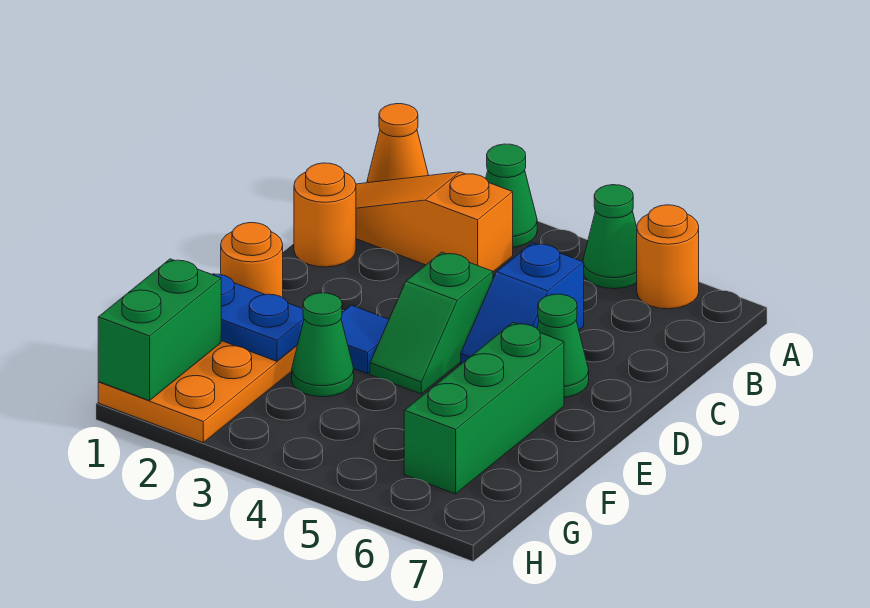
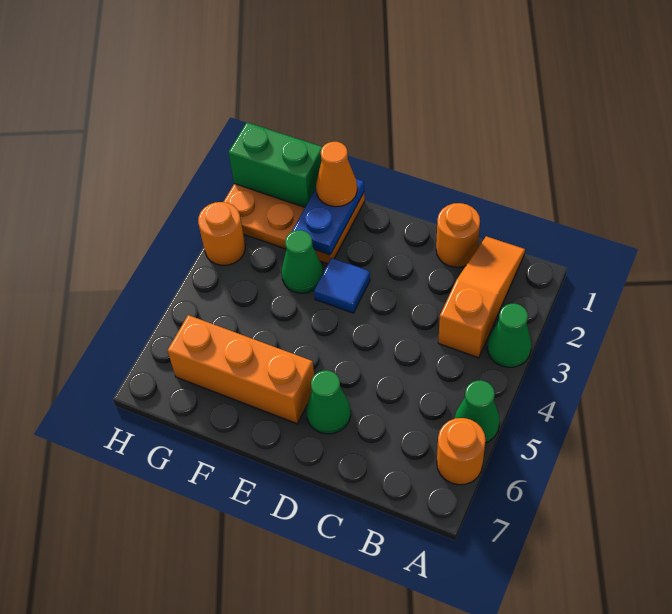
orange 1x1 cone [367,104,429,183] -> orange 1x1 cone moved to [316,142,357,207]
blue 1x2 slope [461,243,584,364] -> none
green 1x2 slope [370,252,493,394] -> none
orange 1x1 round brick [221,223,283,297] -> orange 1x1 round brick moved to [198,202,245,265]
green 1x3 brick [404,323,564,494] -> orange 1x3 brick [167,315,314,424]

